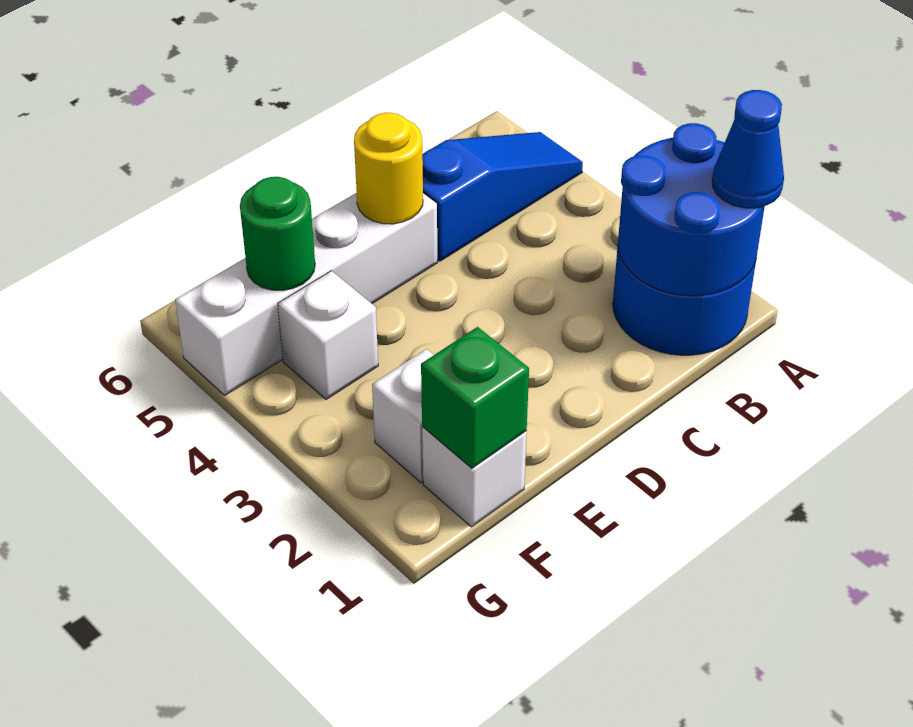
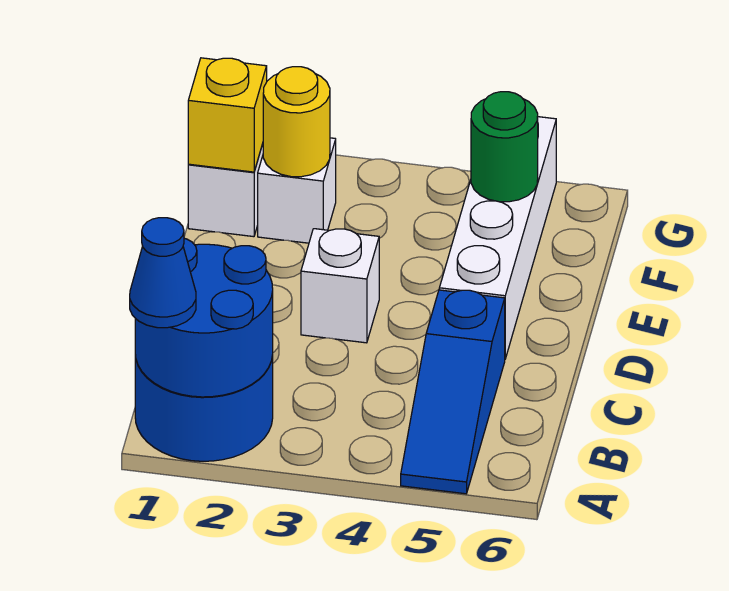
yellow 1x1 round brick [354,113,423,224] -> yellow 1x1 round brick moved to [263,67,330,177]
green 1x1 brick [421,327,529,468] -> yellow 1x1 brick [188,58,267,172]
white 1x1 brick [278,271,378,399] -> white 1x1 brick moved to [301,229,379,343]

